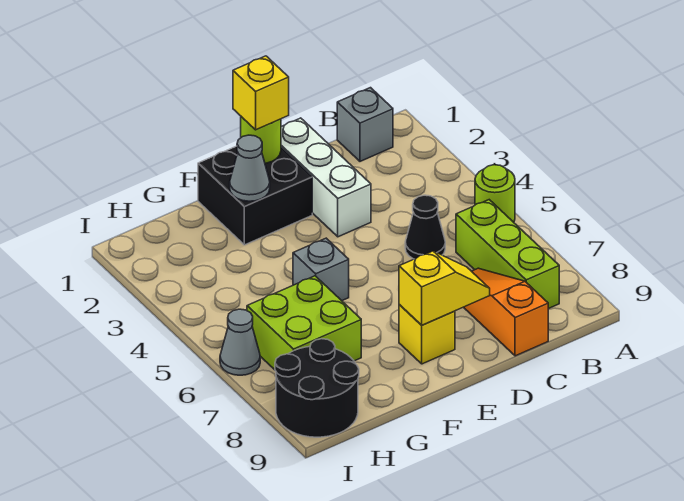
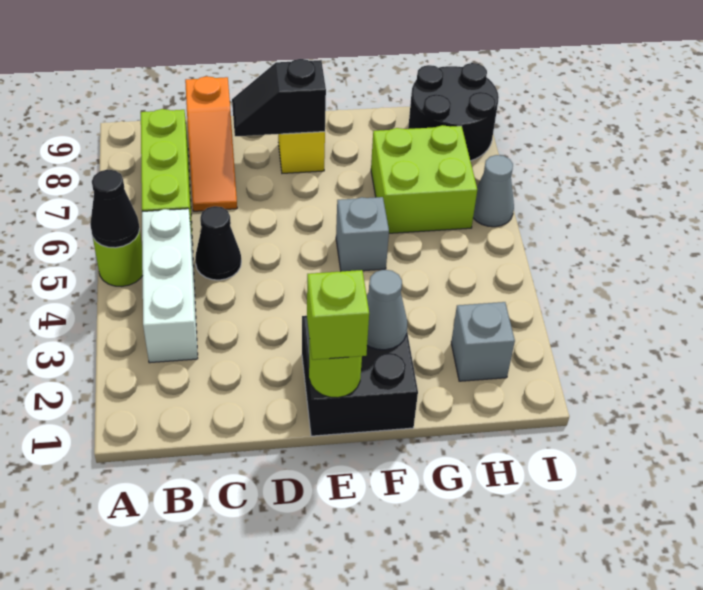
none -> black 1x1 cone [90,170,140,248]
grey 1x1 brick [337,88,393,161] -> grey 1x1 brick moved to [451,302,515,381]
white 1x3 brick [281,118,371,237] -> white 1x3 brick moved to [142,209,198,363]
yellow 1x2 slope [399,251,490,325] -> black 1x2 slope [232,59,326,136]
yellow 1x1 brick [233,56,289,130] -> lime 1x1 brick [307,270,369,360]

